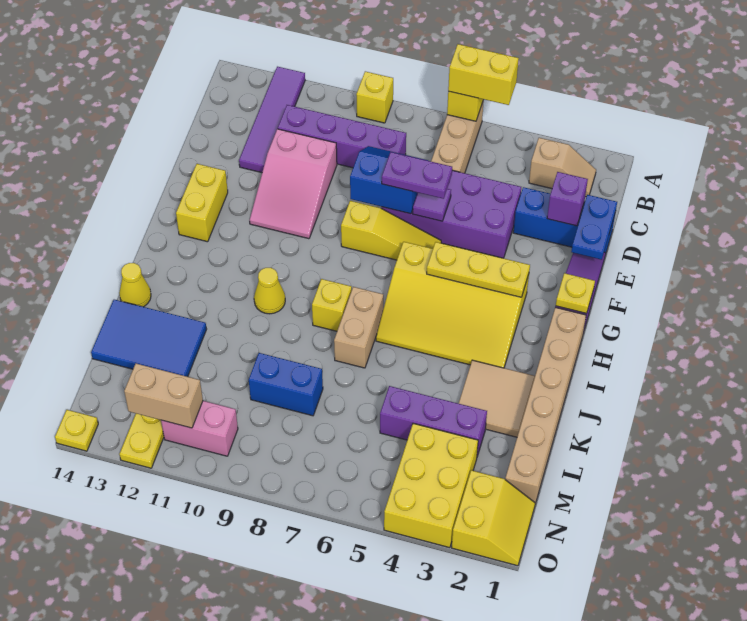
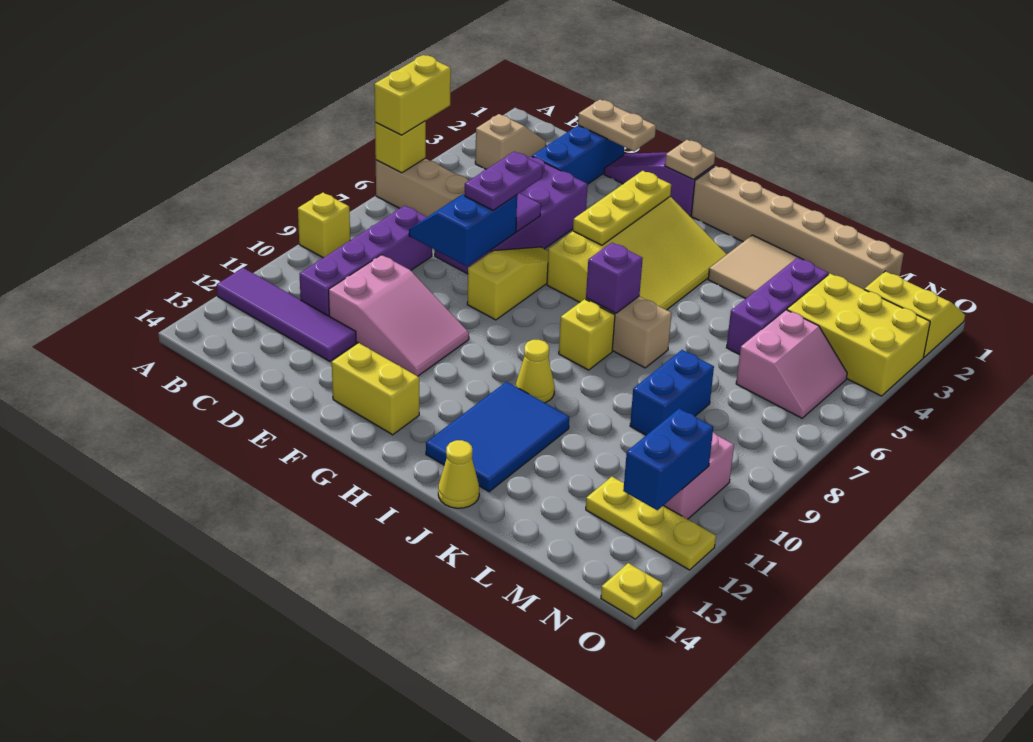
blue 1x2 plate [571,195,617,260] -> tan 1x2 plate [578,100,656,151]
purple 1x1 brick [547,172,588,226] -> purple 1x1 brick moved to [586,243,643,313]
yellow 1x1 plate [556,273,595,313] -> tan 1x1 plate [665,140,715,180]
blue 2x3 tile [91,300,207,377] -> blue 2x3 tile moved to [426,382,569,492]
none -> pink 2x2 slope [736,310,847,418]
tan 1x2 brick [124,363,203,428] -> blue 1x2 brick [623,408,713,510]

